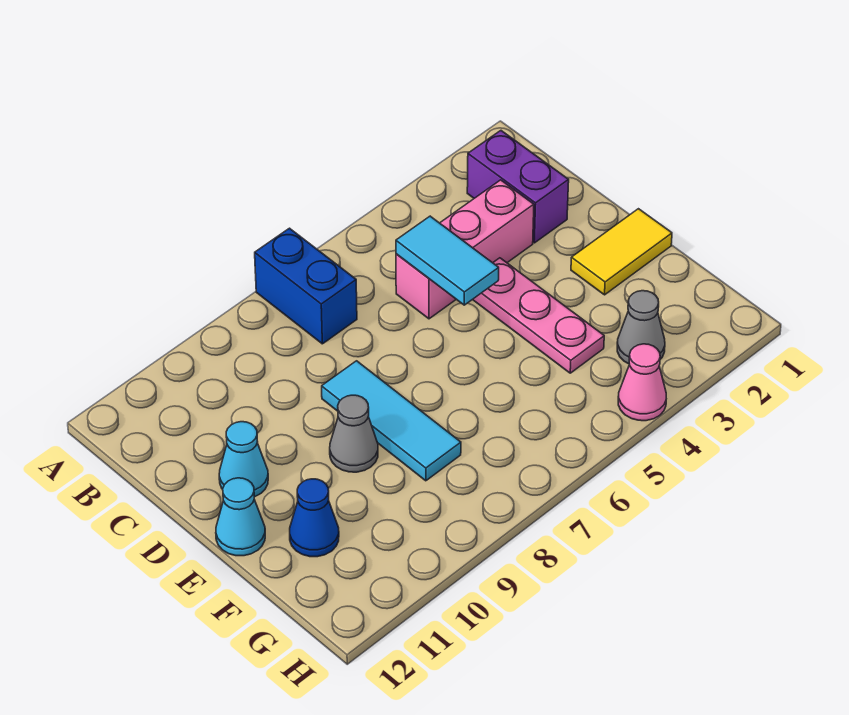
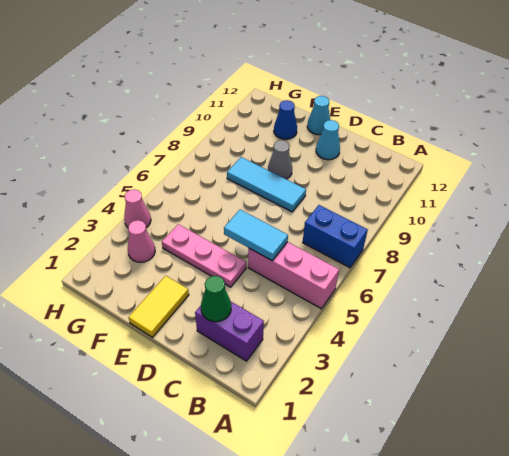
none -> green 1x1 cone [201,276,231,322]
pink 1x3 brick [396,180,534,319] -> pink 1x3 brick turned to [248,242,339,309]
grey 1x1 cone [617,291,665,364] -> pink 1x1 cone [128,220,155,262]

